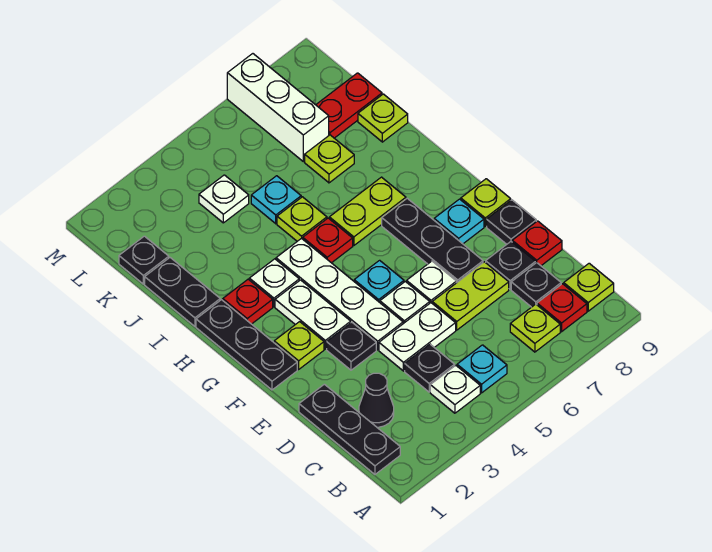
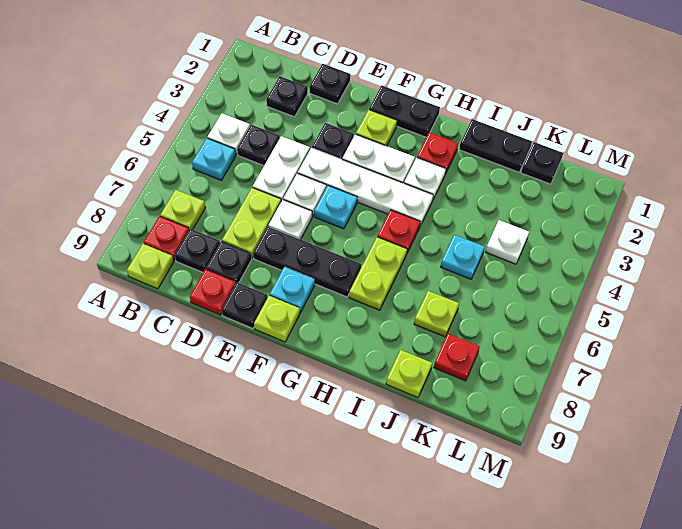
black 1x3 plate [299,384,400,474] -> black 1x1 plate [310,64,350,104]
black 1x1 cone [359,373,394,427] -> black 1x1 plate [266,76,308,117]
black 1x3 plate [196,300,297,390] -> black 1x2 plate [369,86,440,137]
lime 1x1 plate [277,197,327,241] -> none
white 1x3 brick [227,54,329,162] -> none
red 1x2 plate [316,73,382,138] -> red 1x1 plate [434,334,480,381]

